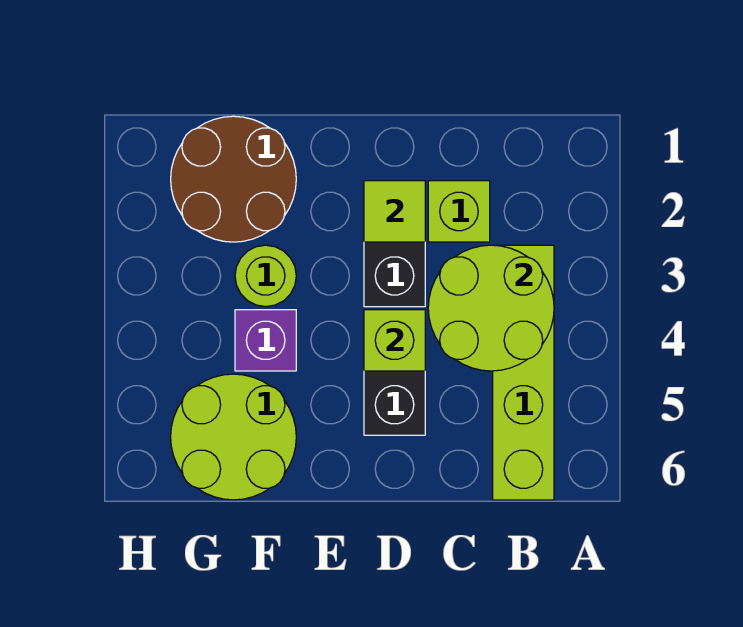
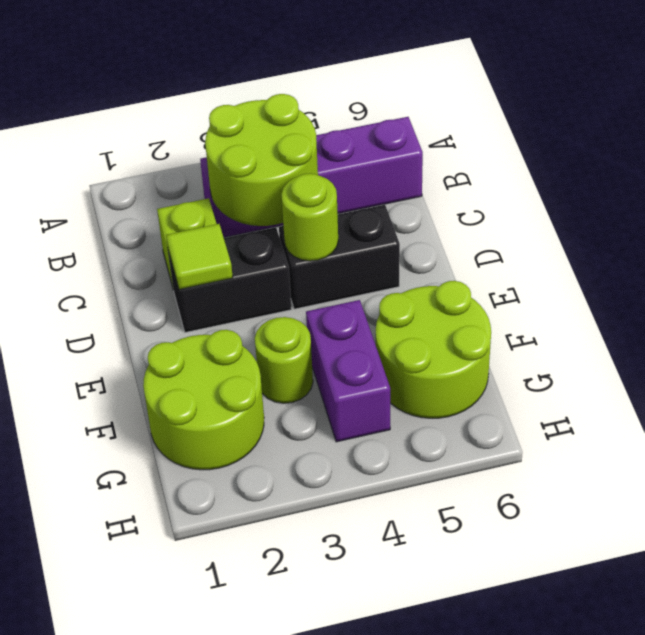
lime 1x4 brick [493,245,554,500] -> purple 1x4 brick [200,117,423,237]
lime 1x1 brick [364,310,425,371] -> lime 1x1 round brick [281,173,338,261]
brown 2x2 round brick [171,116,296,242] -> lime 2x2 round brick [143,330,264,470]
purple 1x1 brick [235,310,296,371] -> purple 1x2 brick [306,300,390,442]

